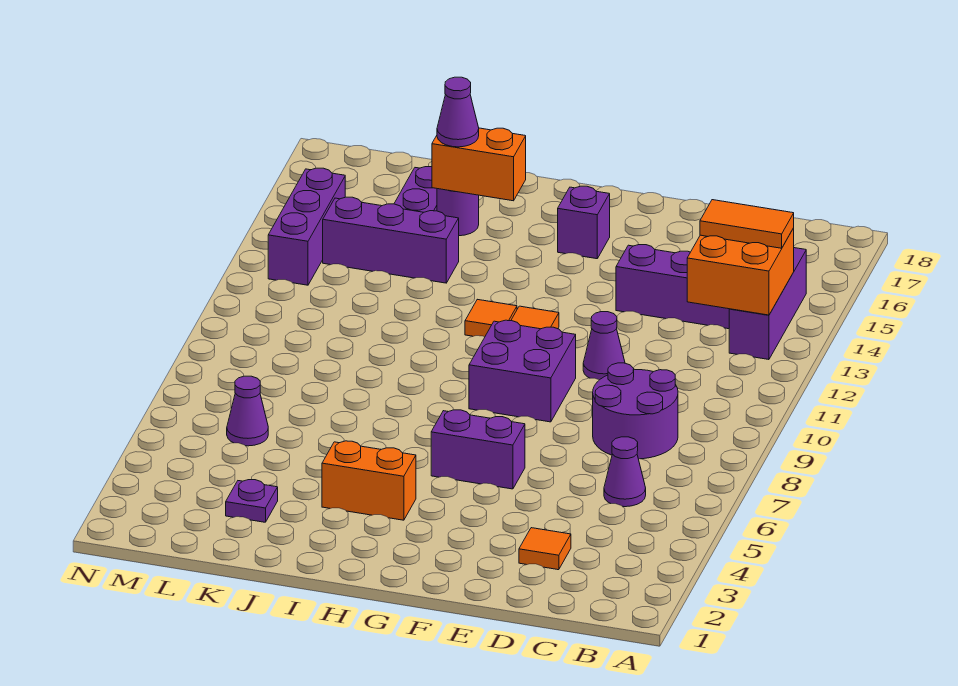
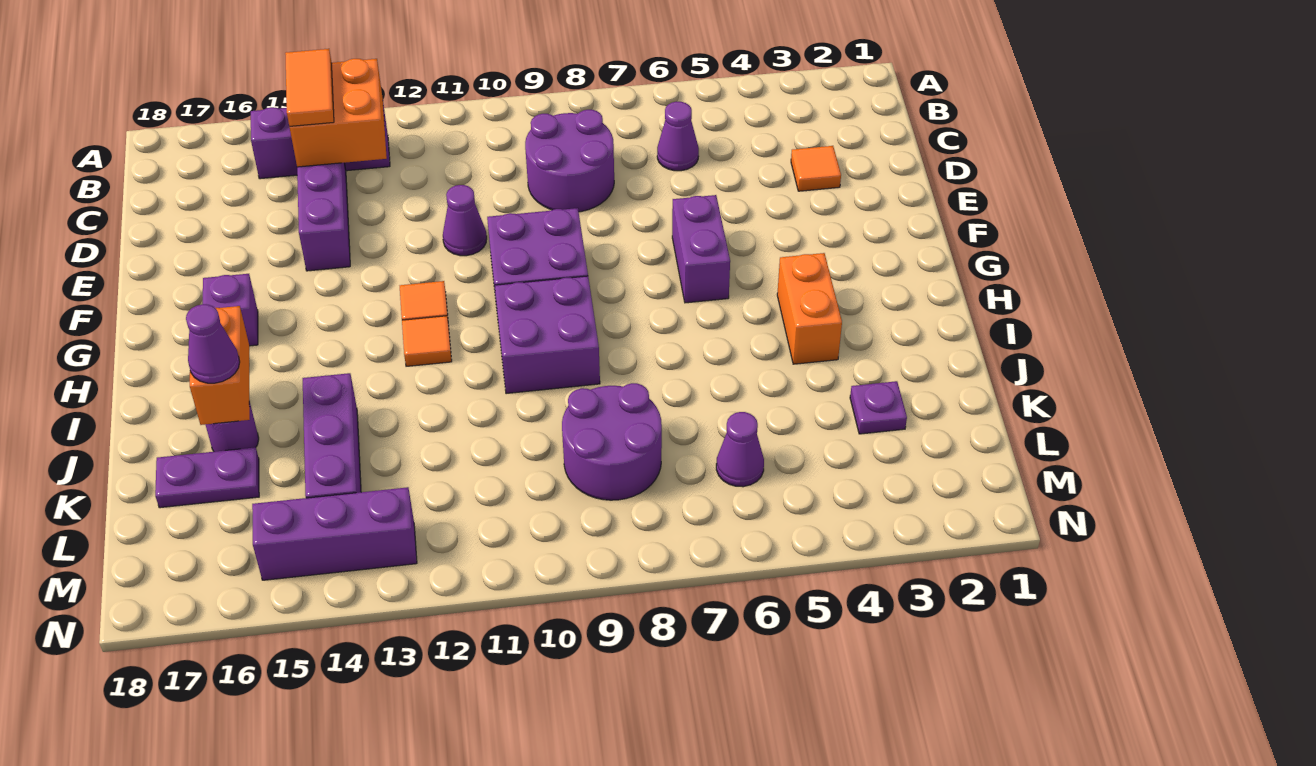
none -> purple 2x2 brick [495,276,600,394]
none -> purple 2x2 round brick [562,383,662,500]

